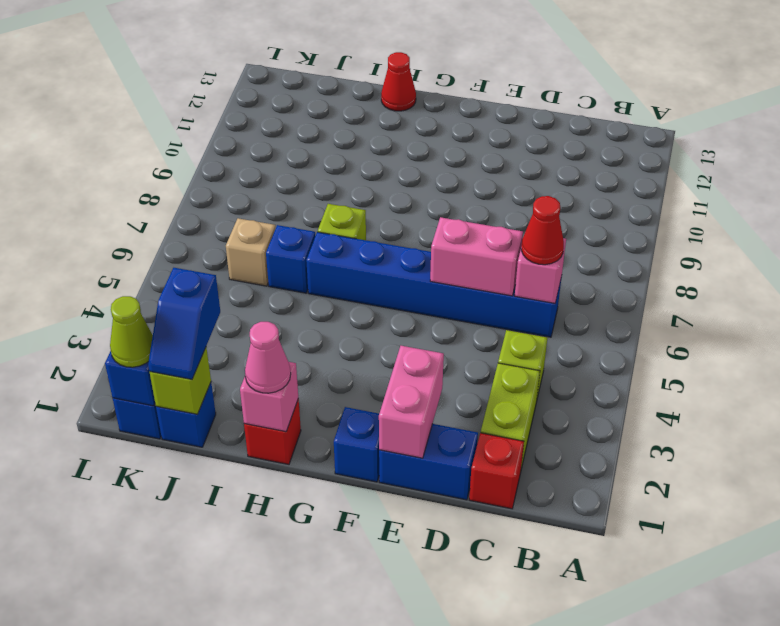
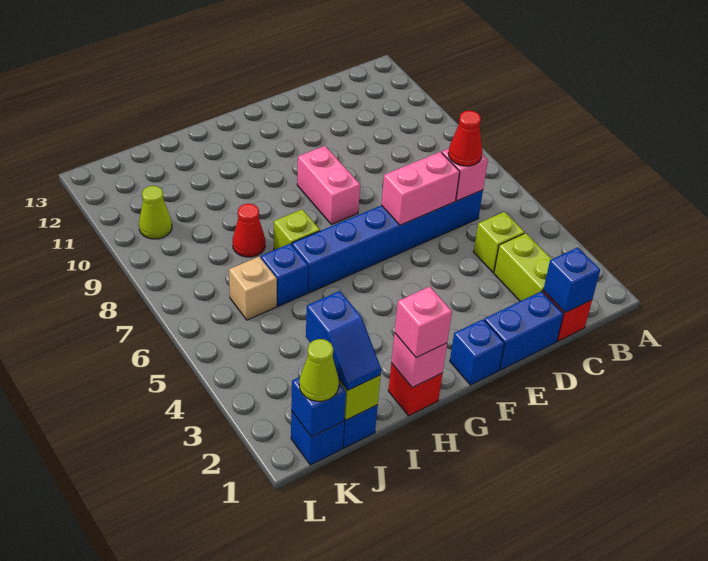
none -> blue 1x1 brick [543,247,600,313]
pink 1x2 brick [379,346,444,458] -> pink 1x2 brick moved to [297,146,360,224]
pink 1x1 cone [245,322,291,393] -> pink 1x1 brick [395,287,452,358]
red 1x1 cone [381,52,416,111] -> red 1x1 cone moved to [233,204,265,257]
none -> lime 1x1 cone [139,186,172,239]

